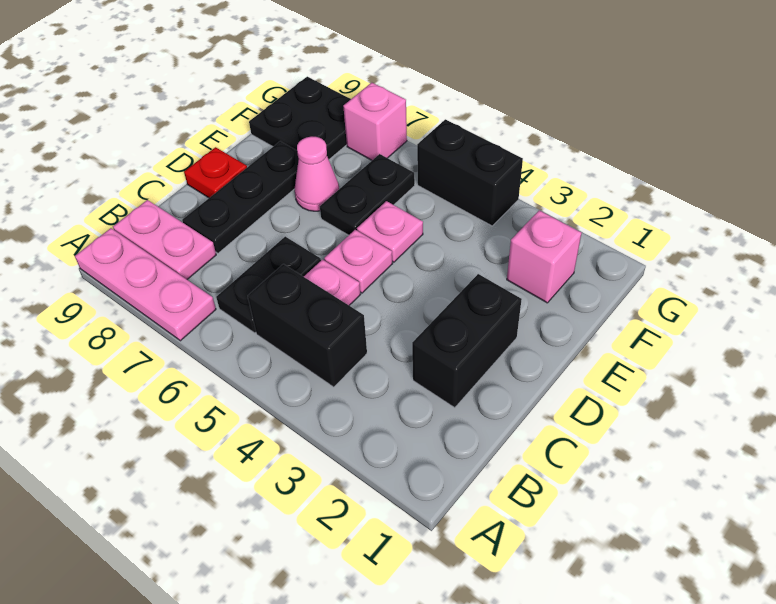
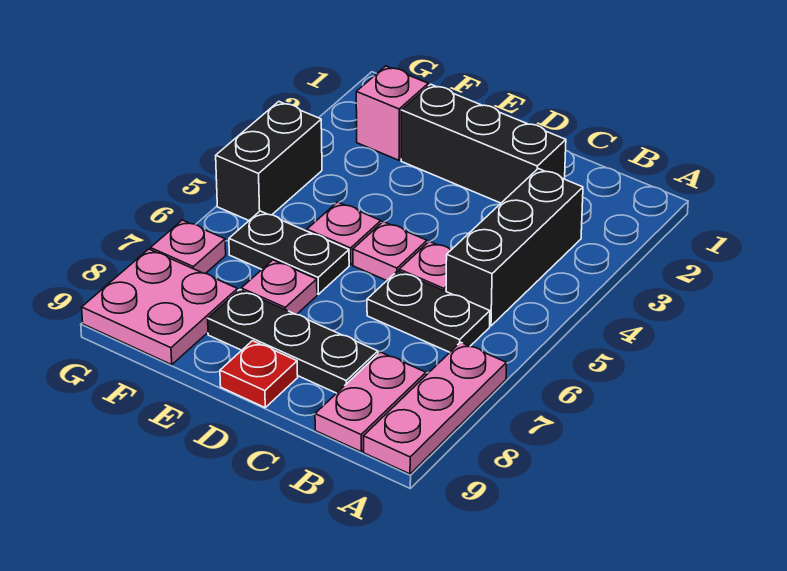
black 1x2 brick [248,264,367,387] -> black 1x3 brick [446,169,583,326]
black 1x2 brick [412,274,522,408] -> black 1x3 brick [401,84,566,203]
pink 1x1 cone [295,137,339,211] -> pink 1x1 plate [241,260,317,315]
black 2x2 plate [249,77,351,159] -> pink 2x2 plate [82,249,238,365]
pink 1x1 brick [343,83,407,160] -> pink 1x1 plate [150,220,226,274]

